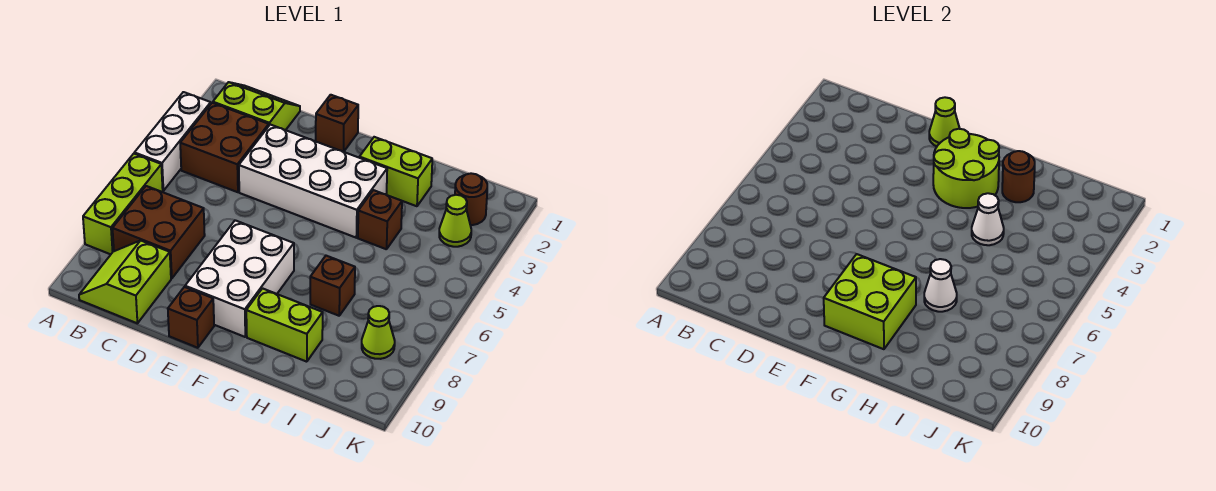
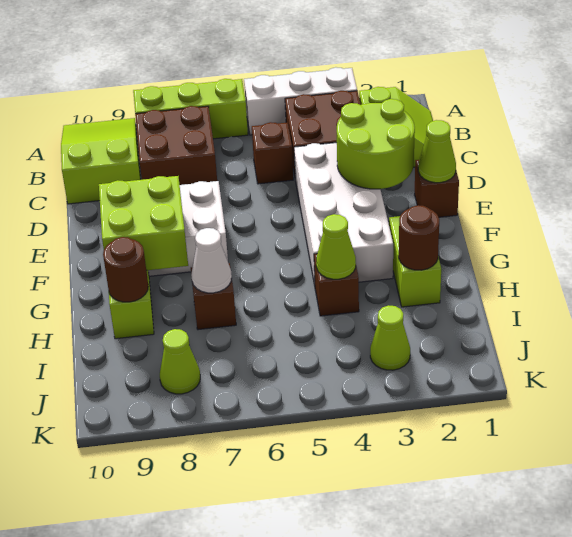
lime 2x2 slope [79,241,171,323] -> lime 2x3 slope [61,118,141,204]
brown 1x1 brick [168,287,214,348] -> brown 1x1 brick moved to [252,122,293,184]
lime 2x2 round brick [933,129,999,208] -> lime 2x2 round brick moved to [337,99,415,189]
white 1x1 cone [972,193,1004,245] -> lime 1x1 cone [316,214,356,279]
brown 1x1 round brick [455,173,487,225] -> brown 1x1 round brick moved to [103,237,148,302]

